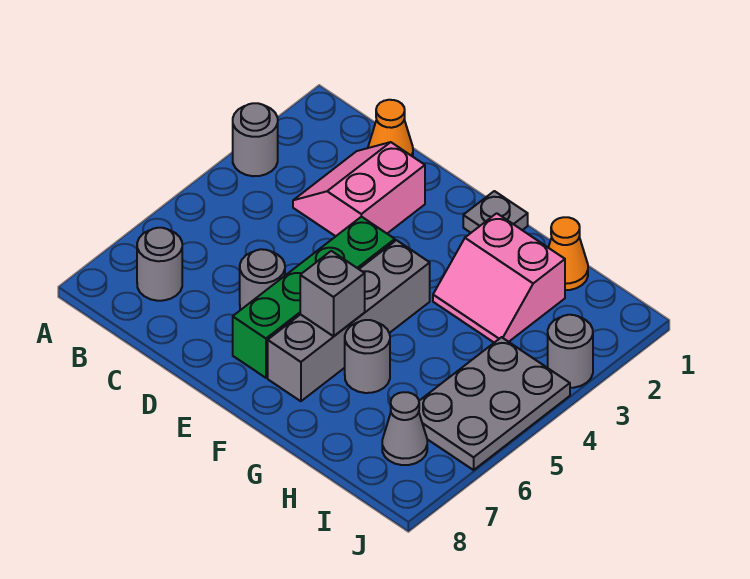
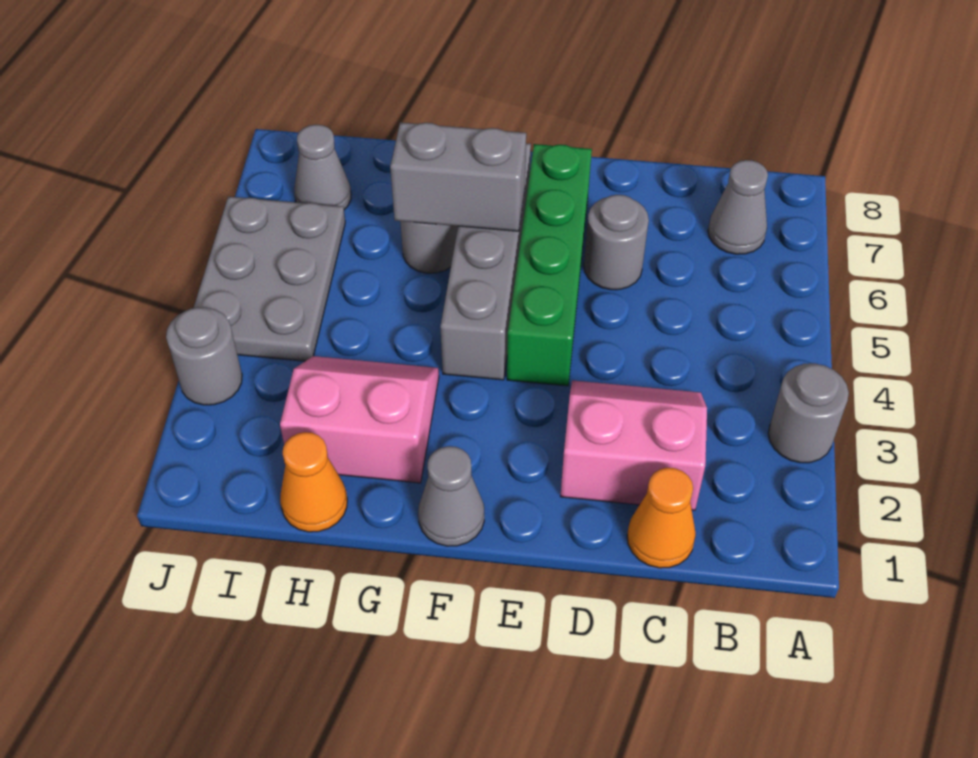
grey 1x1 round brick [137,228,182,301] -> grey 1x1 cone [708,160,768,254]
pink 2x2 slope [293,142,425,236] -> pink 2x2 slope turned to [560,380,707,510]
grey 1x1 plate [463,191,528,233] -> grey 1x1 cone [418,446,484,546]
grey 1x1 brick [300,251,365,336] -> grey 1x2 brick [390,122,526,231]

